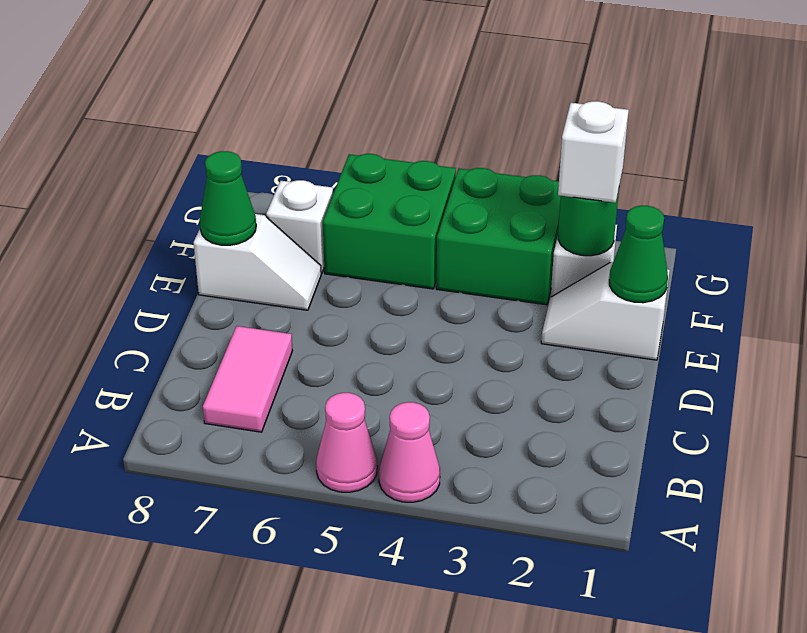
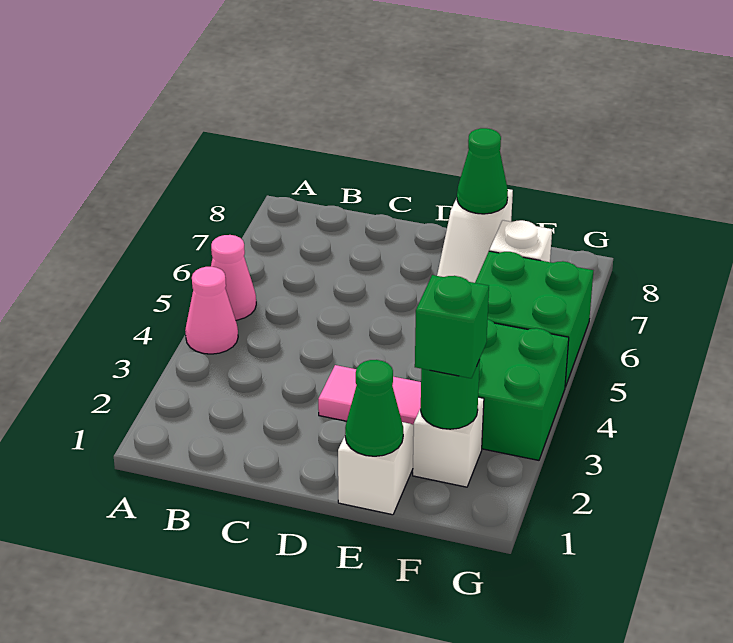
pink 1x2 tile [203,326,292,432] -> pink 1x2 tile moved to [318,365,421,425]
white 1x1 brick [558,101,629,203] -> green 1x1 brick [415,275,489,378]

